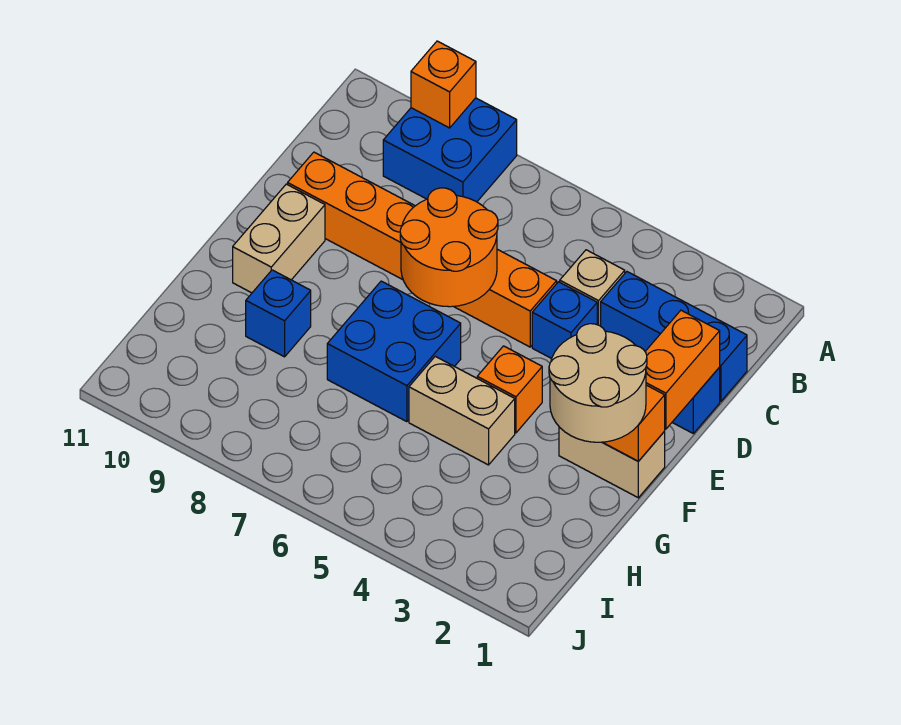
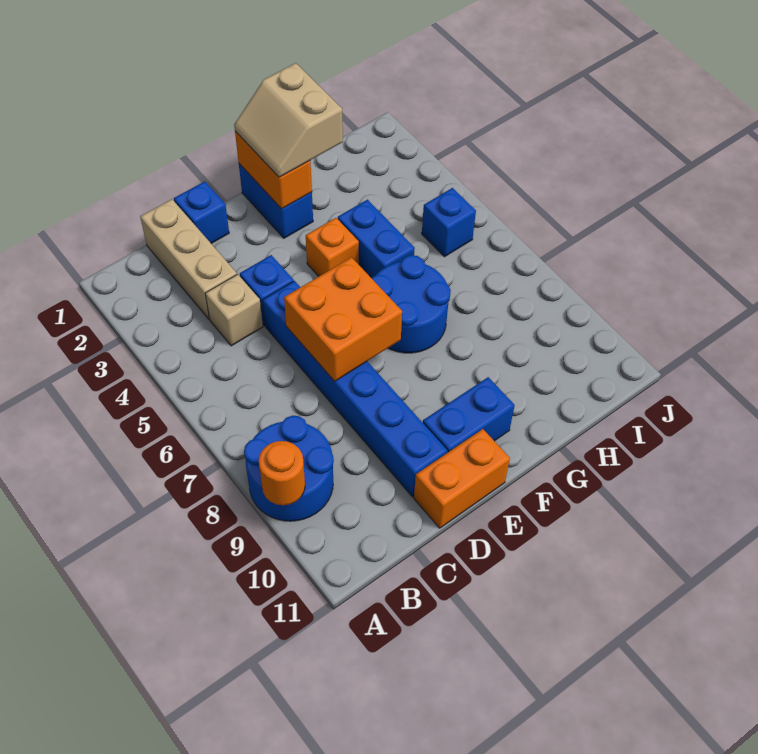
blue 2x2 brick [383,98,517,202] -> blue 2x2 round brick [244,416,334,521]
orange 1x1 brick [411,41,476,128] -> orange 1x1 round brick [259,441,305,505]
blue 1x3 brick [601,272,747,402] -> tan 1x3 brick [140,199,237,319]
orange 1x2 brick [645,310,720,429] -> orange 1x2 brick moved to [414,429,510,528]
orange 1x6 brick [288,152,557,347] -> blue 1x6 brick [263,281,447,497]
orange 2x2 round brick [400,188,498,307] -> orange 2x2 brick [284,257,402,381]
tan 1x2 brick [233,184,325,293] -> blue 1x2 brick [423,377,515,453]
tan 1x2 brick [559,427,665,498] -> blue 1x2 brick [239,164,313,238]
tan 2x2 round brick [549,324,647,442] -> tan 2x2 slope [234,63,343,177]
blue 2x2 brick [327,281,461,422] -> blue 2x2 round brick [372,255,451,353]
tan 1x2 brick [409,356,515,465] -> blue 1x2 brick [338,200,415,278]
blue 1x1 brick [246,270,311,357] -> blue 1x1 brick moved to [422,188,476,257]

